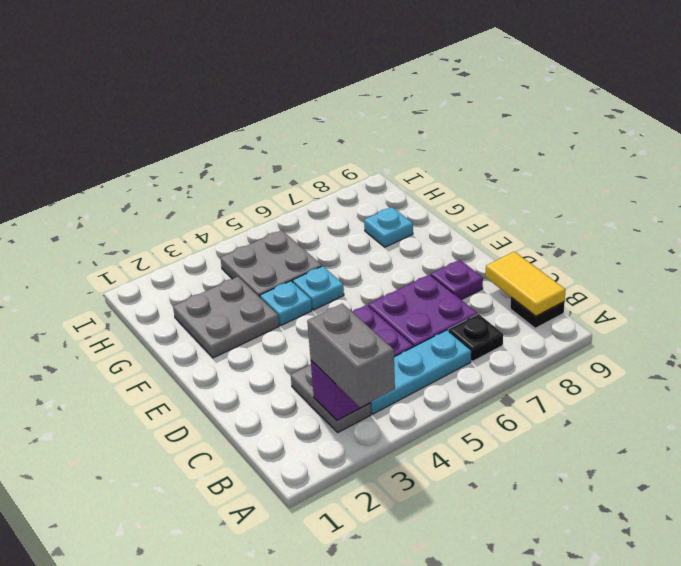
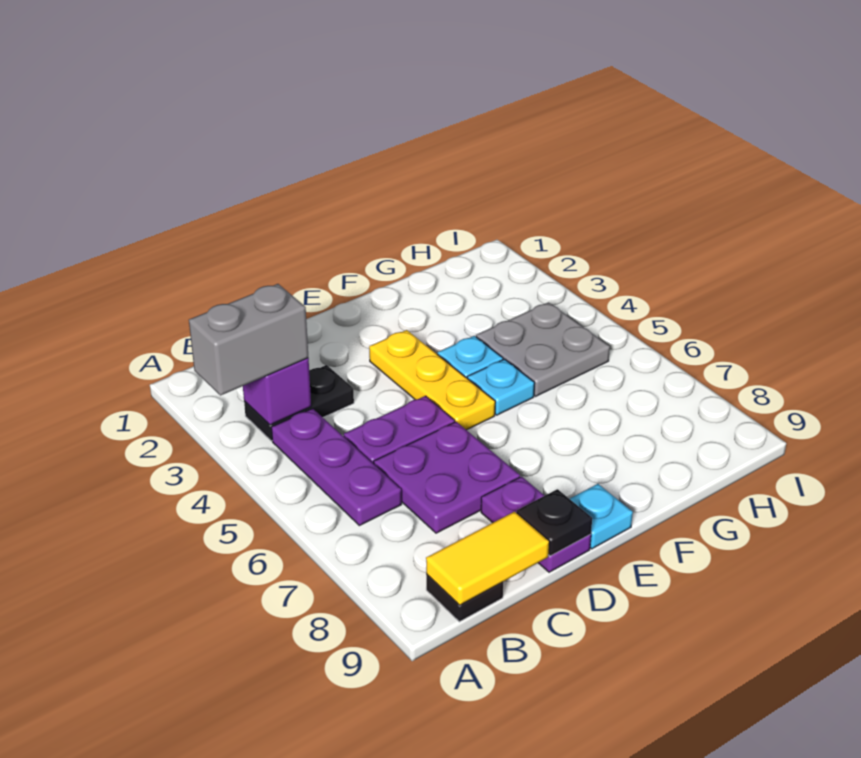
grey 1x2 plate [291,364,371,432] -> black 1x2 plate [244,365,354,441]
cyan 1x3 plate [370,330,471,414] -> purple 1x3 plate [271,408,402,526]
black 1x1 plate [448,314,503,361] -> black 1x1 plate moved to [516,489,592,556]
purple 1x1 plate [431,260,483,300] -> purple 1x2 plate [481,476,591,572]
none -> yellow 1x3 plate [369,330,495,430]
grey 2x2 plate [173,277,279,358] -> none
cyan 1x1 plate [364,207,413,247] -> cyan 1x1 plate moved to [570,484,633,549]

